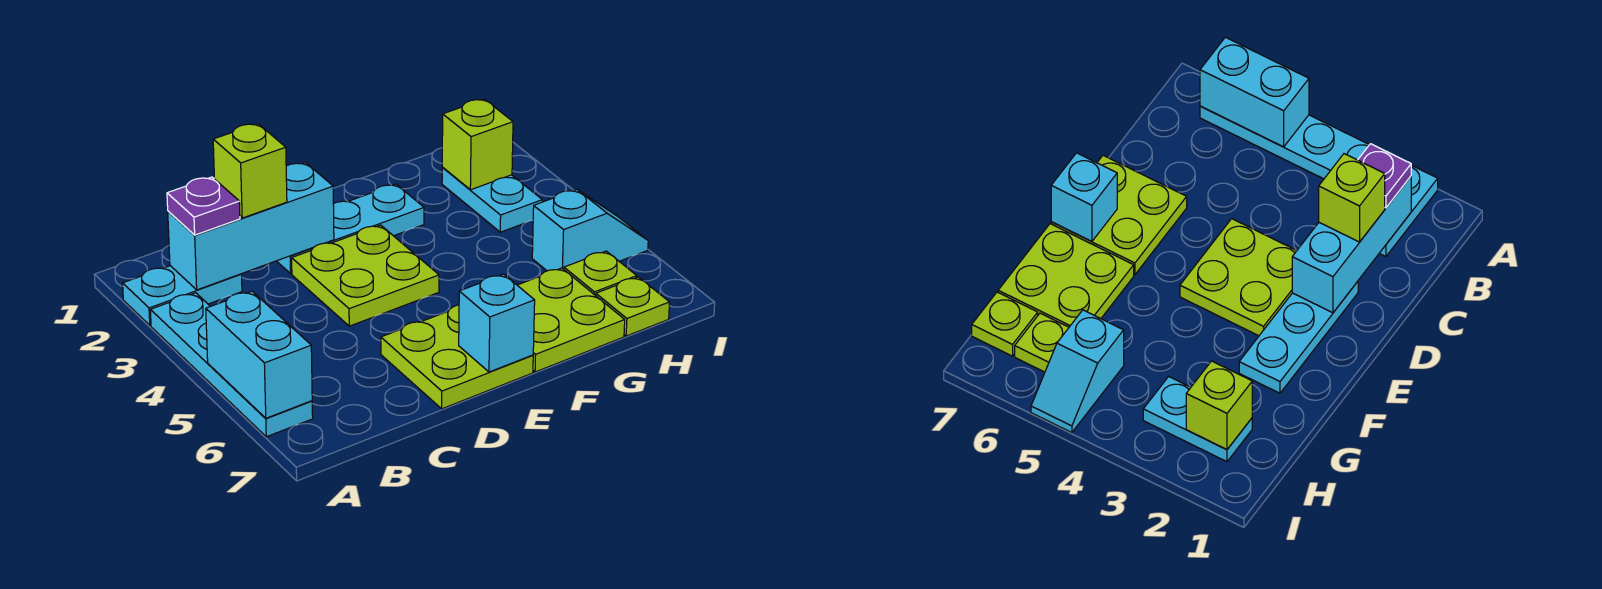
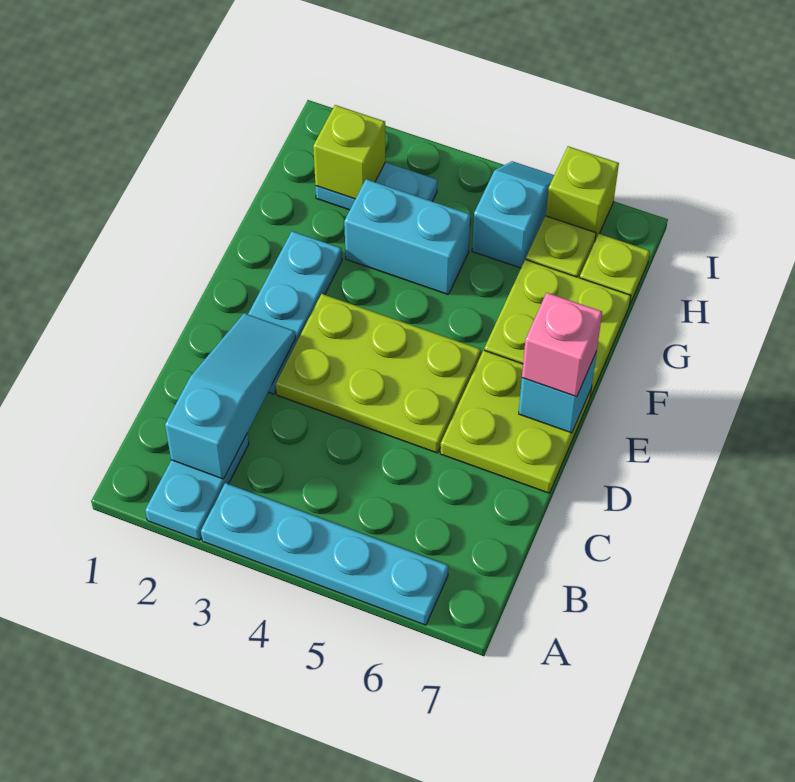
cyan 1x2 brick [206,291,312,418] -> cyan 1x2 brick moved to [344,179,470,295]
cyan 1x3 brick [168,163,334,290] -> cyan 1x3 slope [165,313,296,479]
purple 1x1 plate [167,177,240,235] -> none
lime 1x1 brick [213,124,287,218] -> lime 1x1 brick moved to [546,146,619,241]
lime 2x2 plate [292,225,439,326] -> lime 2x3 plate [276,294,481,453]
none -> pink 1x1 brick [522,293,602,397]

